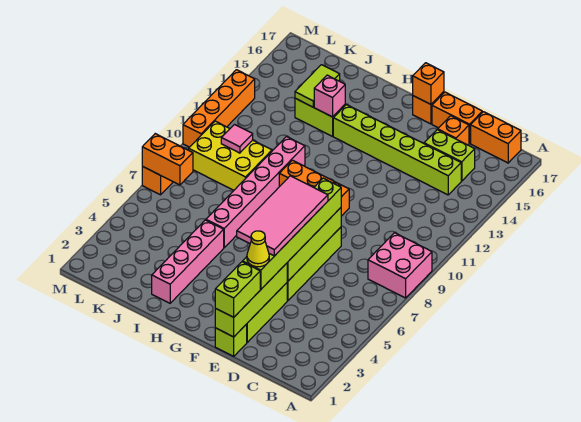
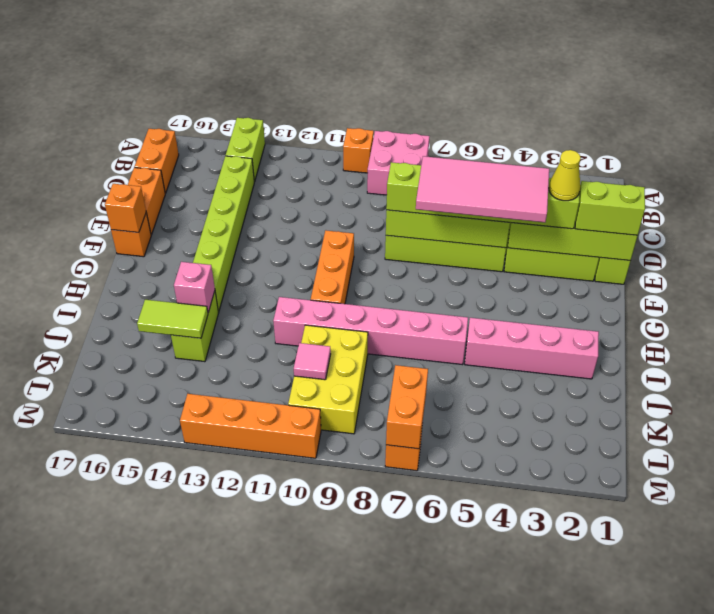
lime 1x2 brick [424,130,475,181] -> lime 1x2 brick moved to [226,118,265,182]
orange 1x1 brick [438,116,469,145] -> orange 1x1 brick moved to [343,128,374,173]

